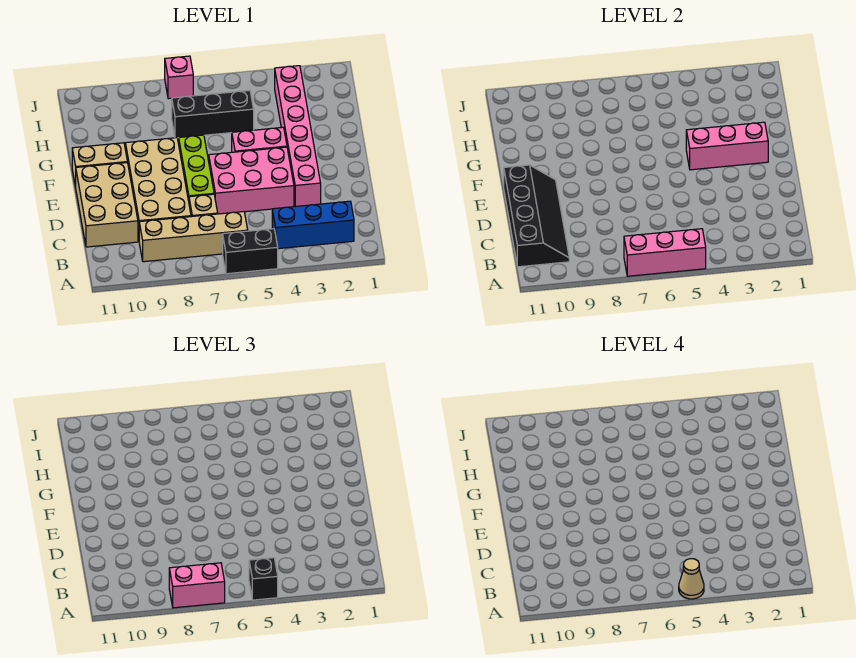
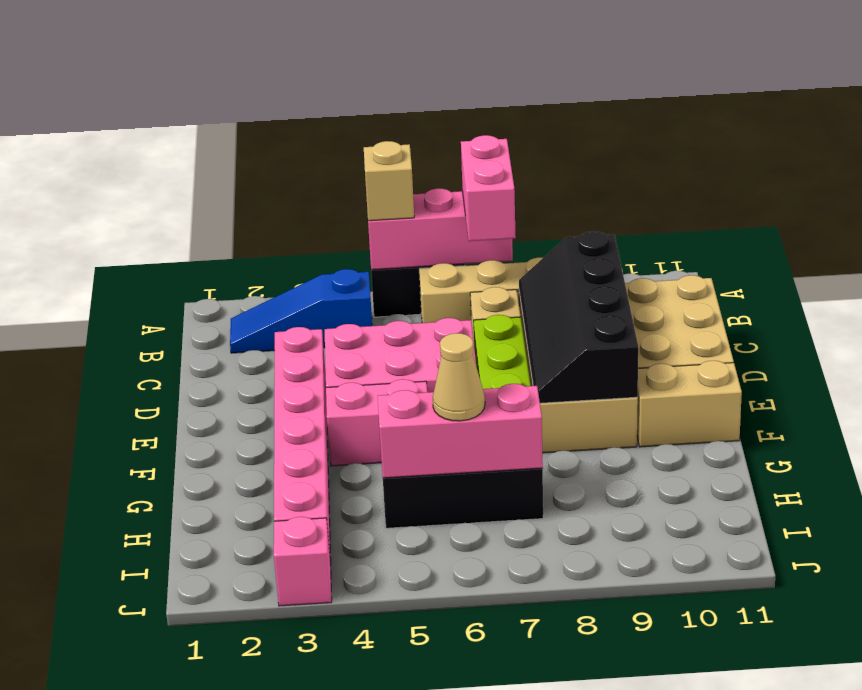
black 1x1 brick [249,558,278,600] -> tan 1x1 brick [364,141,414,221]
tan 1x1 cone [679,559,704,599] -> tan 1x1 cone moved to [433,333,485,421]
pink 1x2 brick [169,563,225,608] -> pink 1x2 brick turned to [461,135,516,241]
blue 1x3 brick [272,201,354,249] -> blue 1x3 slope [230,269,372,353]
black 2x4 slope [504,165,569,267] -> black 2x4 slope moved to [519,231,638,403]
pink 1x3 brick [686,122,768,170] -> pink 1x3 brick moved to [378,384,543,478]
pink 1x1 brick [165,56,193,99] -> pink 1x1 brick moved to [274,517,332,606]

